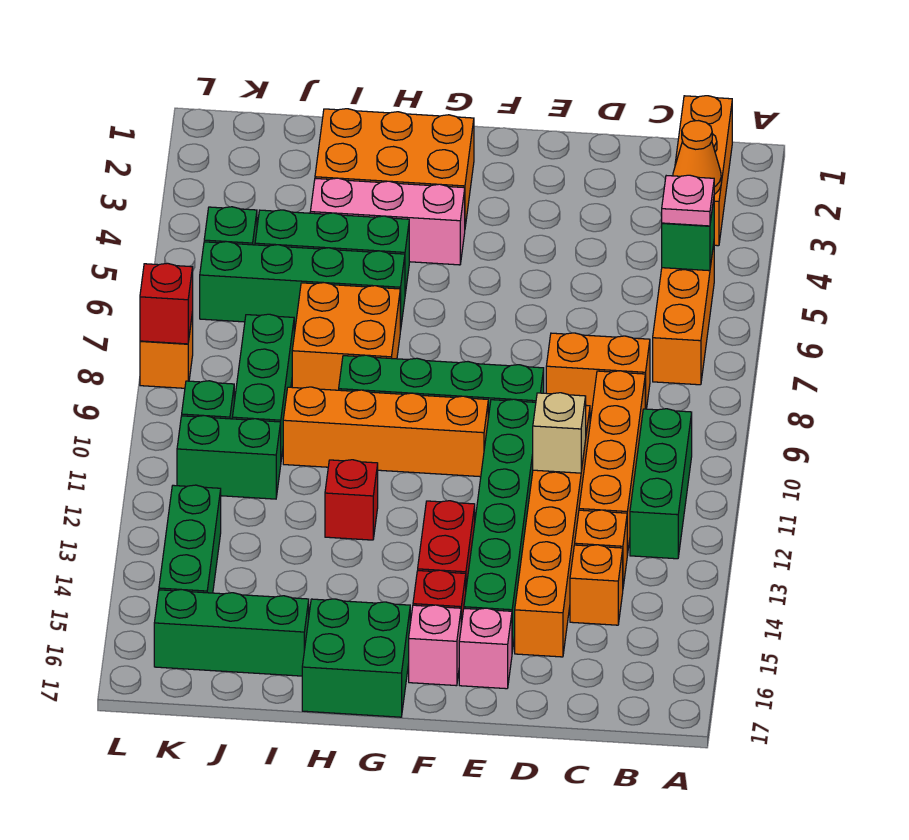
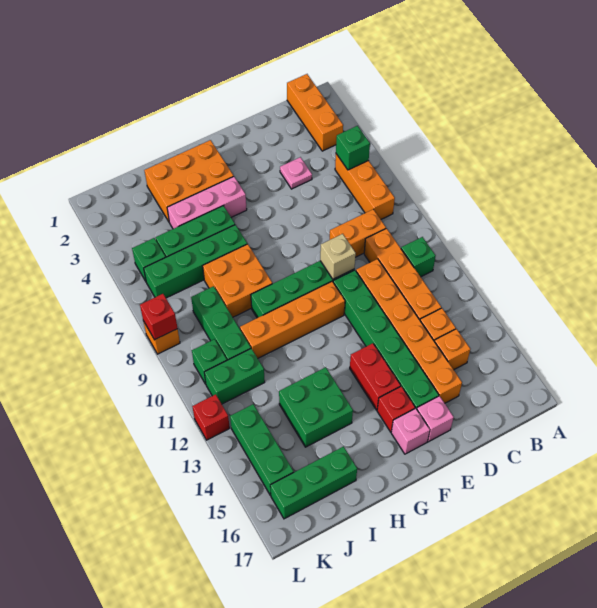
orange 1x1 cone [673,121,721,194] -> none
pink 1x1 plate [662,175,714,226] -> pink 1x1 plate moved to [280,157,312,189]
green 1x3 brick [630,409,692,559] -> green 1x1 brick [401,237,436,277]
tan 1x1 brick [533,393,586,473] -> tan 1x1 brick moved to [320,234,356,279]
green 2x2 brick [302,599,410,717] -> green 2x2 brick moved to [279,367,353,447]
red 1x1 brick [325,460,378,540] -> red 1x1 brick moved to [192,394,230,440]

